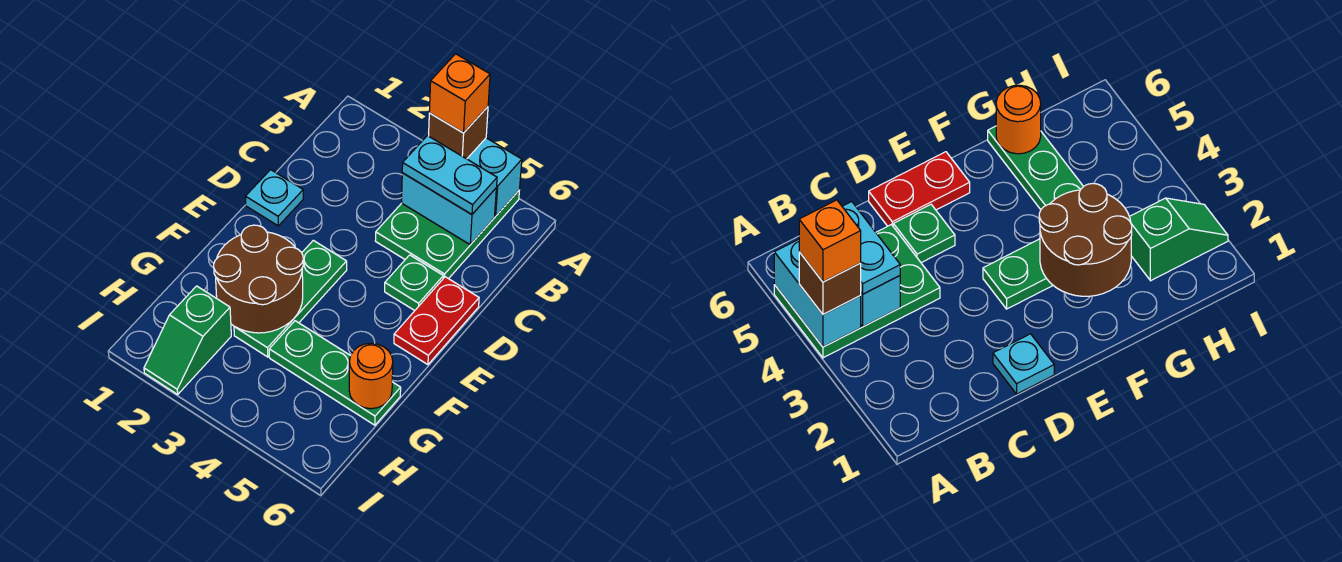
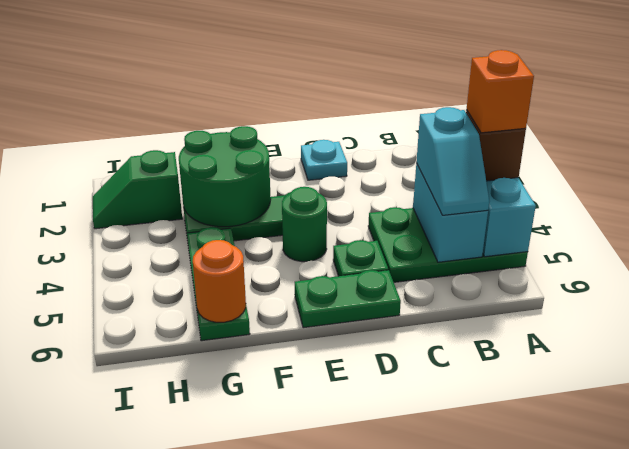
cyan 1x2 plate [402,136,497,214] -> cyan 1x2 slope [416,107,489,215]
red 1x2 plate [394,277,479,365] -> green 1x2 plate [295,270,401,328]
none -> green 1x1 round brick [282,187,327,262]
brown 2x2 round brick [214,225,303,333] -> green 2x2 round brick [179,126,271,227]

